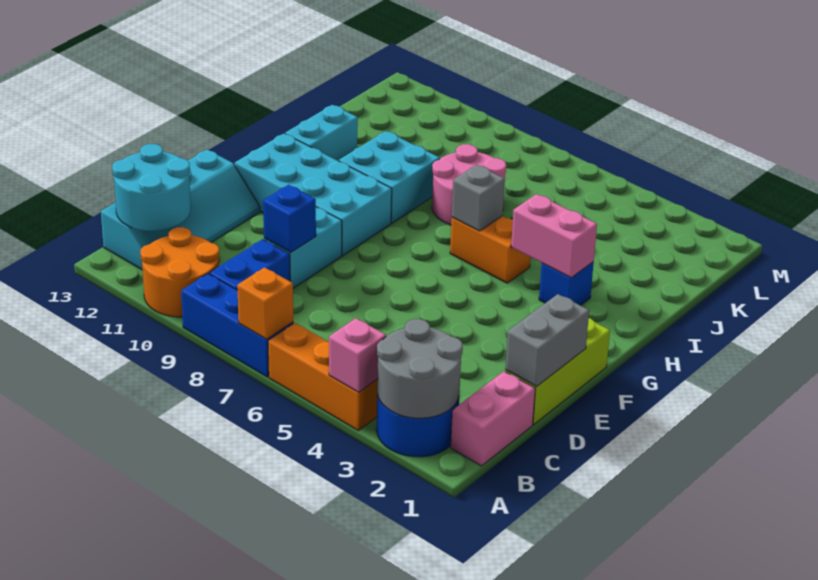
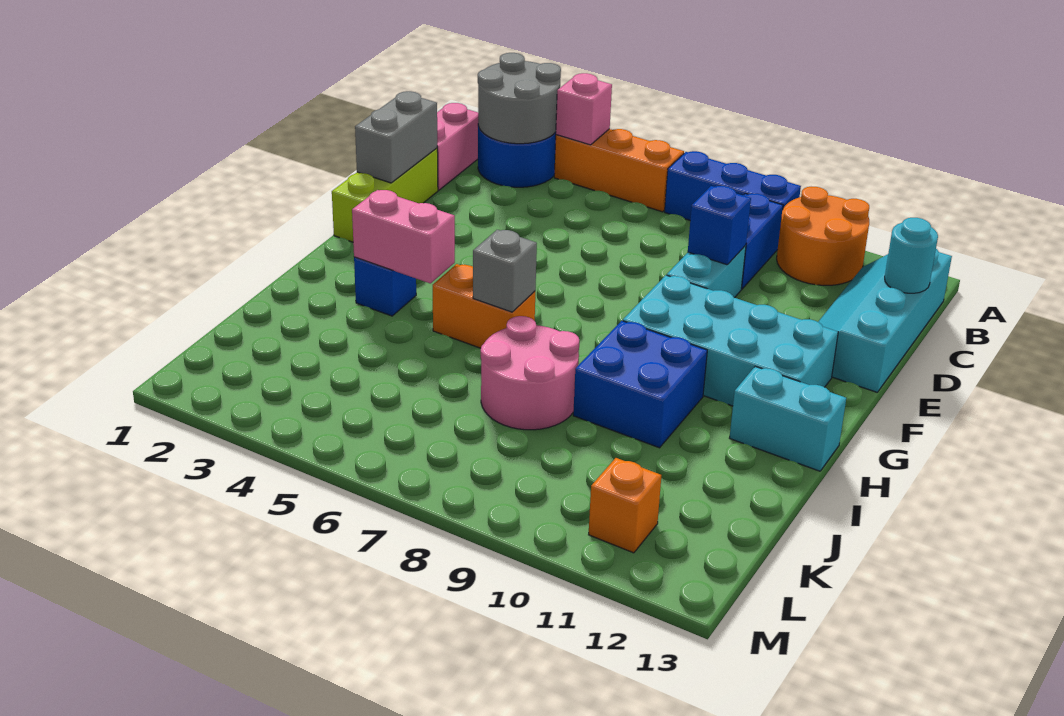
orange 1x1 brick [237,267,293,339] -> orange 1x1 brick moved to [589,458,661,553]
cyan 2x2 round brick [112,144,191,231] -> cyan 1x1 round brick [885,218,938,293]
cyan 2x2 brick [339,131,440,223] -> blue 2x2 brick [573,321,707,448]
cyan 1x2 brick [285,105,358,161] -> cyan 1x2 brick turned to [730,367,846,471]

